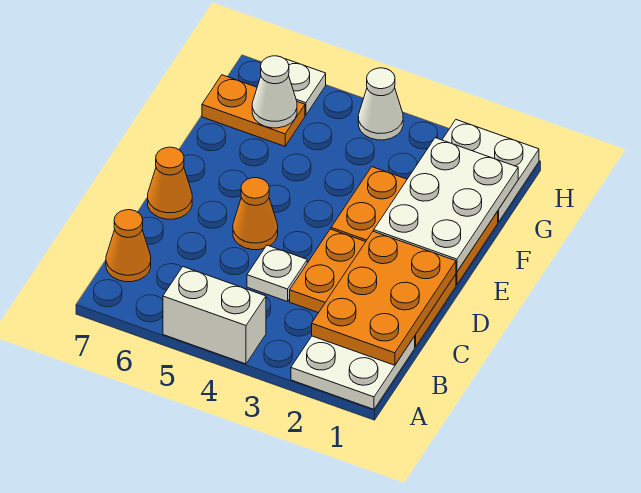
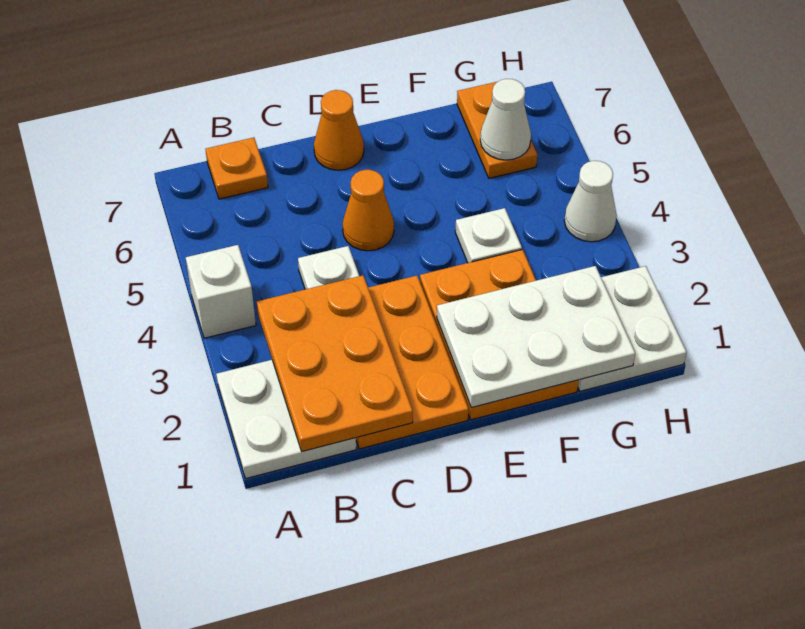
white 1x2 brick [163,267,266,364] -> white 1x1 brick [186,245,256,338]
orange 2x3 plate [312,231,456,365] -> orange 2x3 plate turned to [257,275,413,451]
orange 1x1 cone [106,210,151,282] -> orange 1x1 plate [205,138,268,199]
white 1x1 plate [285,59,326,115] -> white 1x1 plate moved to [455,208,522,263]

